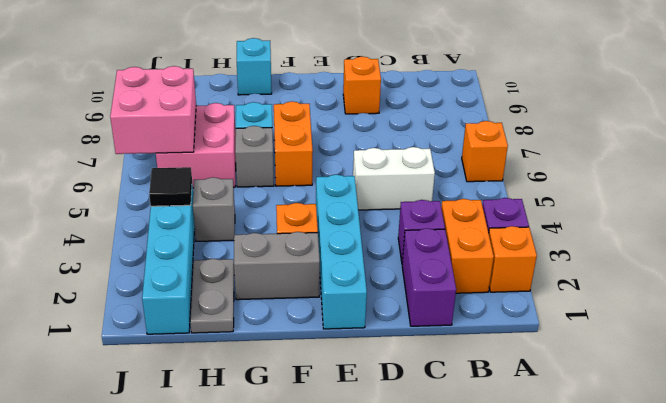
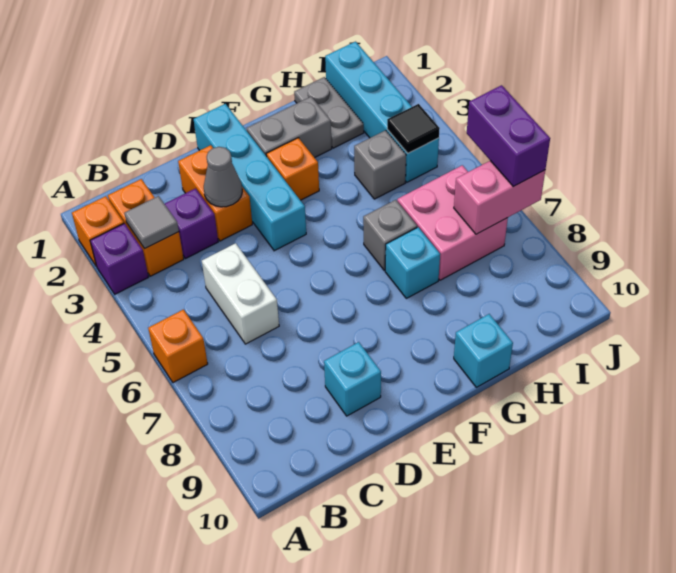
none -> grey 1x1 tile [124,196,179,249]
purple 1x2 brick [402,228,456,326] -> purple 1x2 brick moved to [467,85,550,187]
white 1x2 brick [353,147,435,210] -> white 1x2 brick turned to [202,243,279,344]
none -> grey 1x1 cone [204,147,242,207]
orange 1x1 brick [343,57,381,114] -> cyan 1x1 brick [324,342,381,416]
orange 1x2 brick [274,101,313,186] -> orange 1x2 brick moved to [178,145,252,241]
pink 2x2 brick [110,66,196,154] -> pink 1x2 brick [454,161,545,234]

